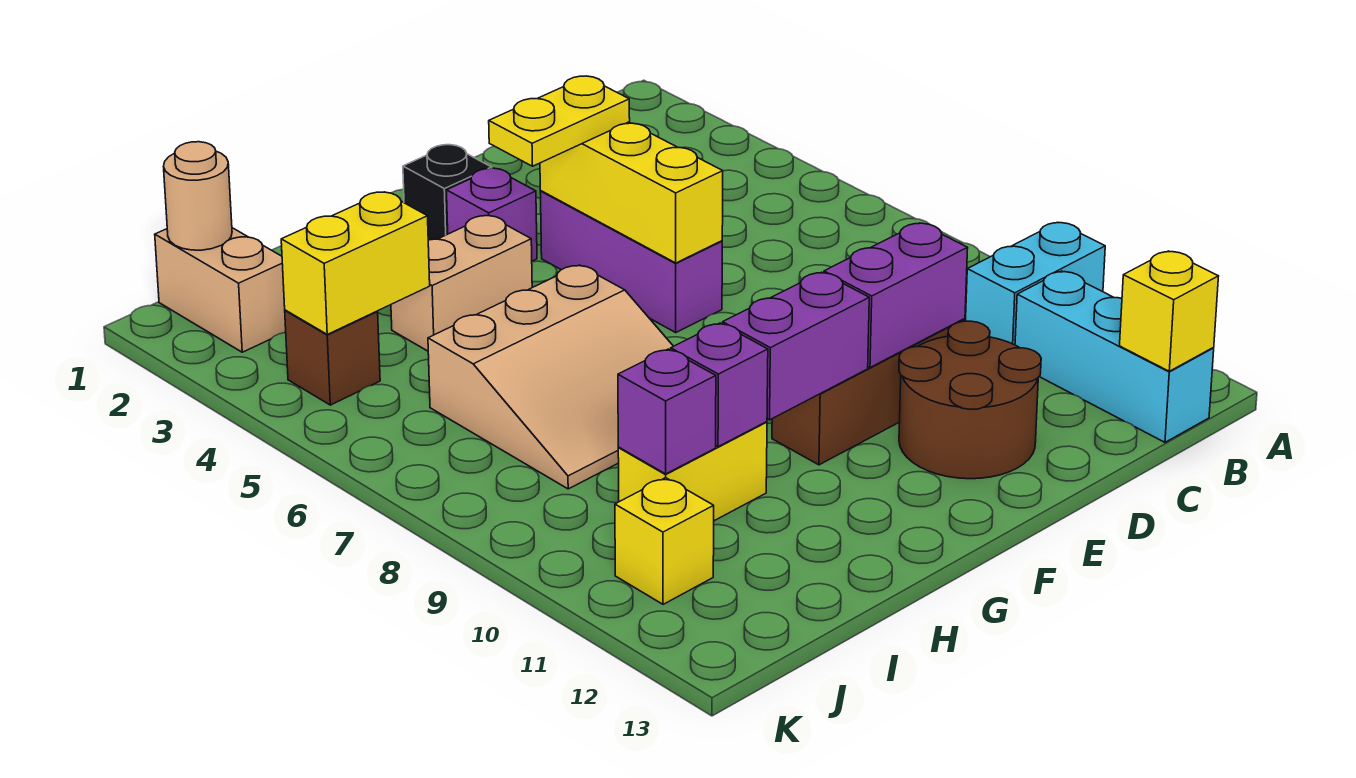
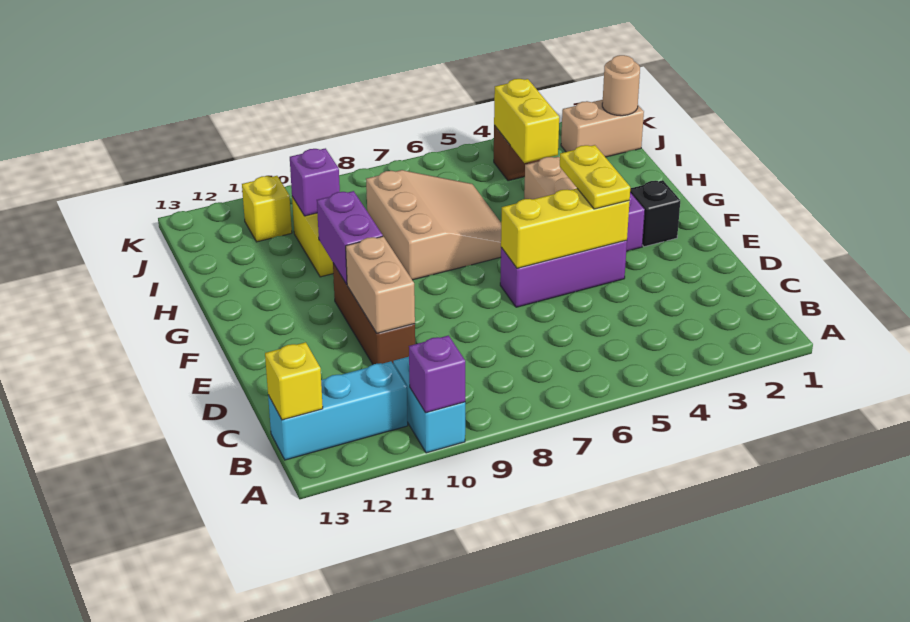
purple 1x2 brick [824,223,968,367] -> tan 1x2 brick [346,236,415,333]
brown 2x2 round brick [899,321,1041,479] -> none
tan 3x3 slope [428,265,673,489] -> tan 3x3 slope turned to [366,170,501,280]
purple 1x1 brick [671,323,768,447] -> purple 1x1 brick moved to [409,336,465,413]

